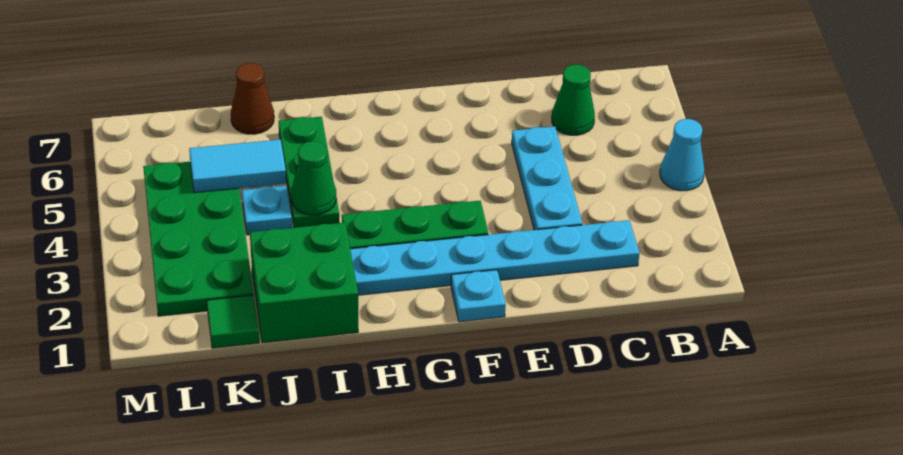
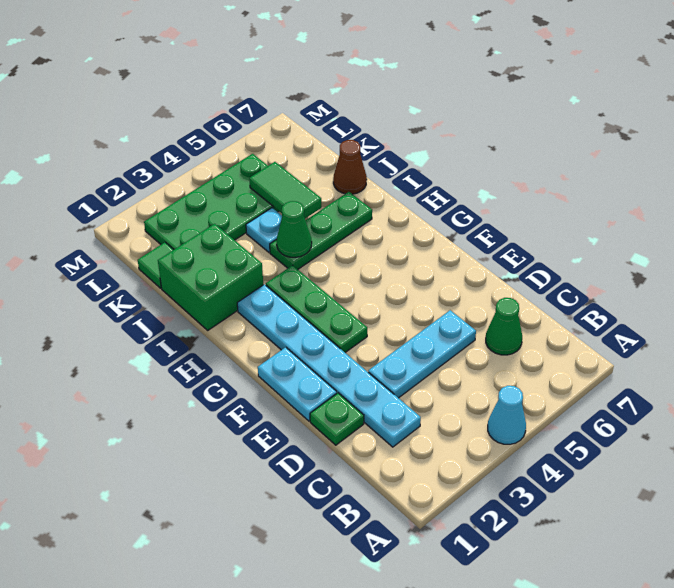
none -> green 1x1 plate [310,393,364,445]
cyan 1x1 plate [451,270,506,322] -> cyan 1x2 plate [258,347,337,421]
cyan 1x2 tile [189,139,286,193] -> green 1x2 tile [249,162,321,218]

